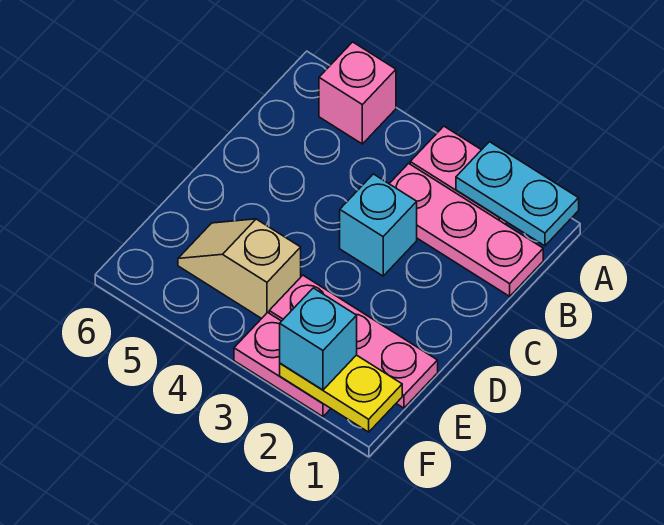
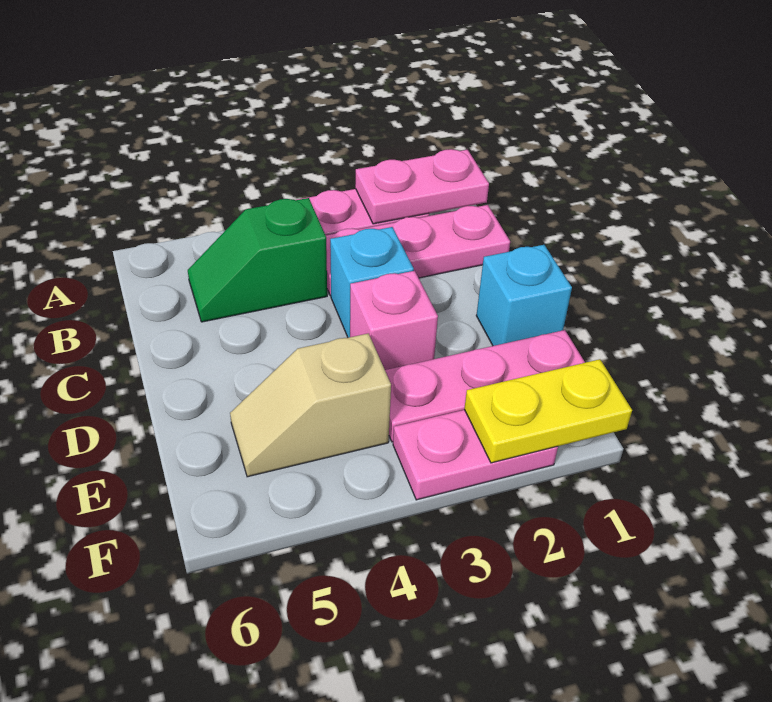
cyan 1x2 plate [456,142,579,246] -> pink 1x2 plate [355,149,489,224]
pink 1x1 brick [319,42,396,144] -> pink 1x1 brick moved to [350,271,438,370]
none -> green 1x2 slope [188,198,327,322]
cyan 1x1 brick [280,288,357,390] -> cyan 1x1 brick moved to [476,245,572,346]

